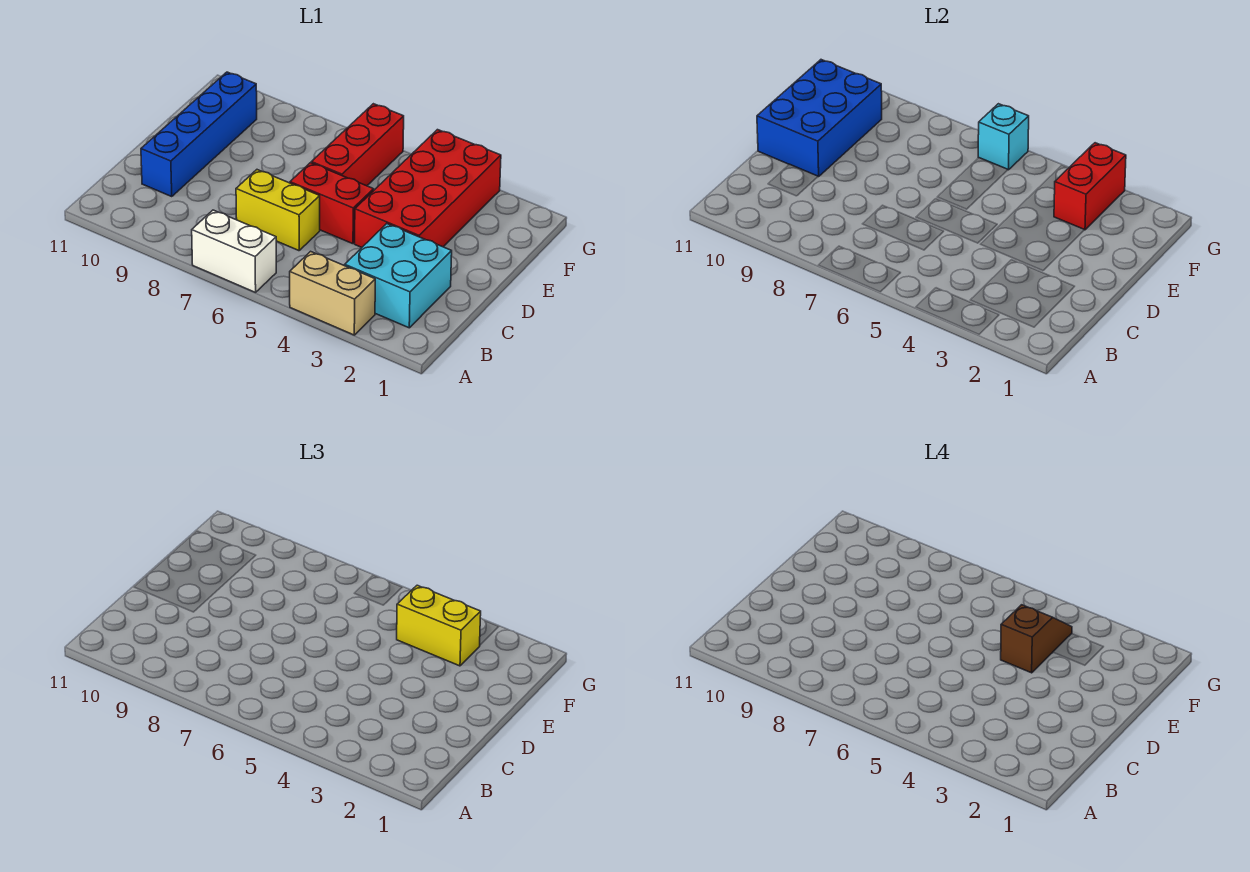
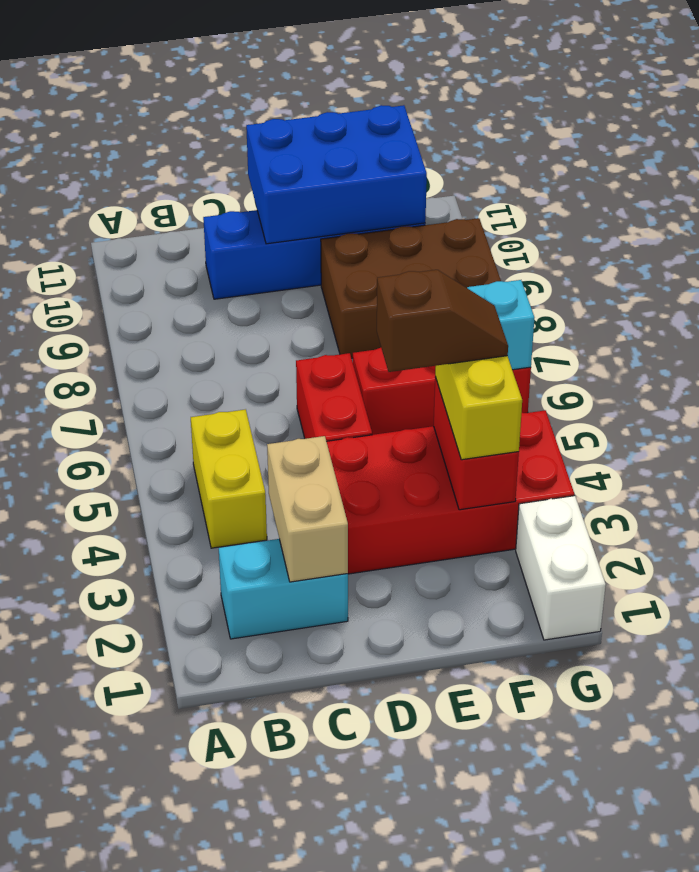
tan 1x2 brick [290,251,375,335] -> tan 1x2 brick moved to [267,436,348,582]
white 1x2 brick [192,210,276,292] -> white 1x2 brick moved to [516,496,606,640]
cyan 2x2 brick [345,224,452,328] -> cyan 1x2 brick [219,539,348,639]
yellow 1x2 brick [236,170,320,251] -> yellow 1x2 brick moved to [191,409,267,548]
none -> brown 2x3 brick [321,218,501,358]
red 1x2 brick [1054,143,1126,230] -> red 1x2 brick turned to [434,377,519,510]

